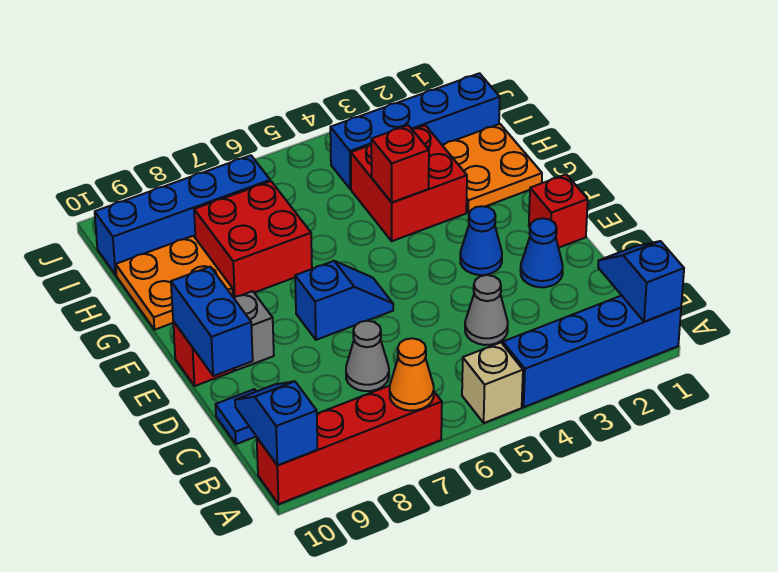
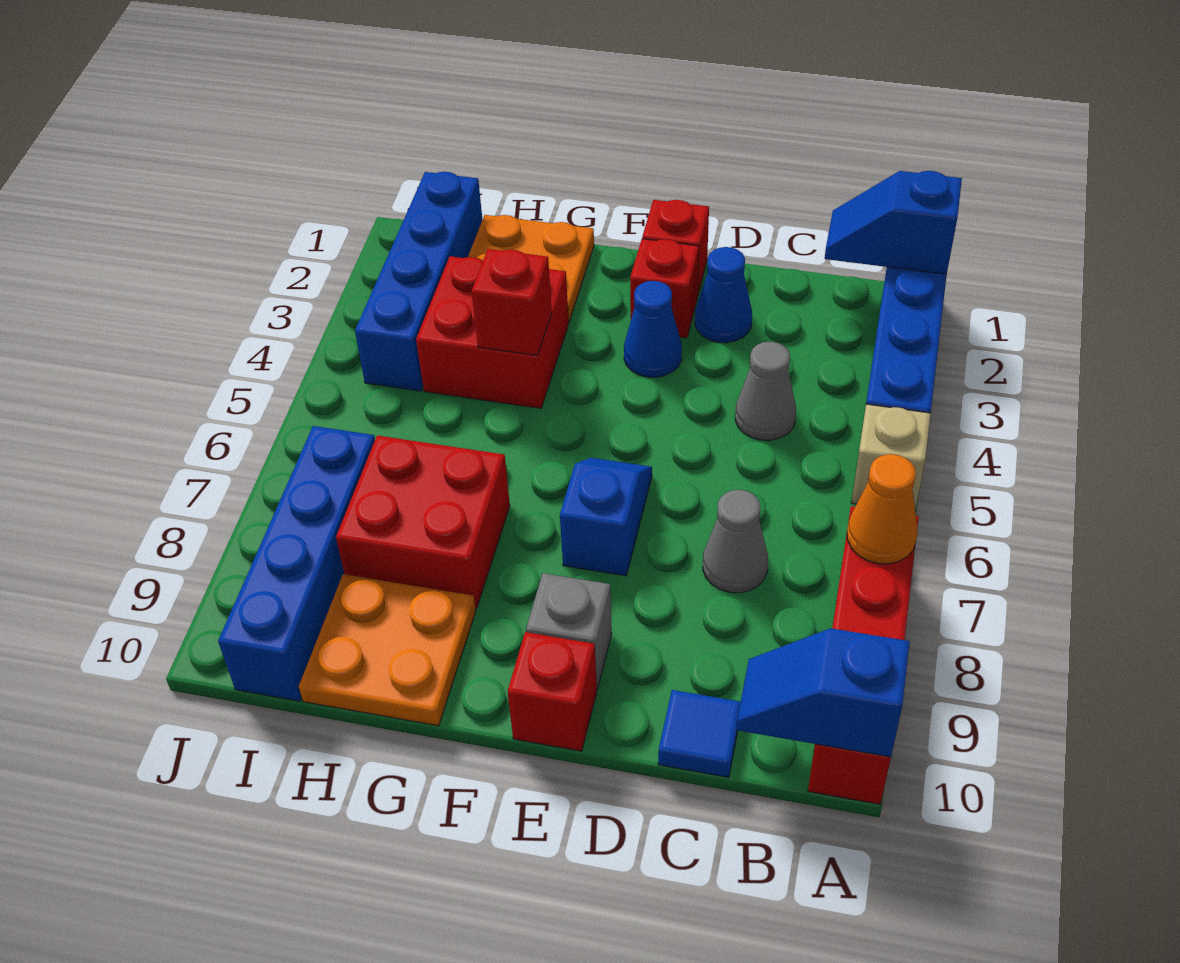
blue 1x2 brick [171,267,253,376] -> none
none -> red 1x1 brick [630,239,699,338]

